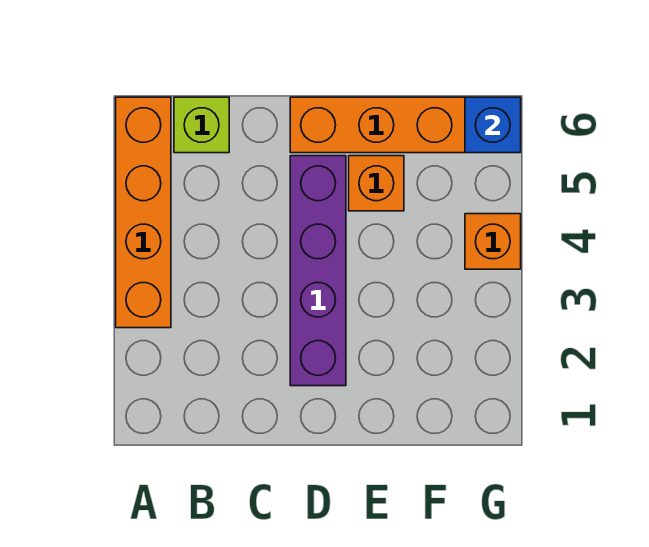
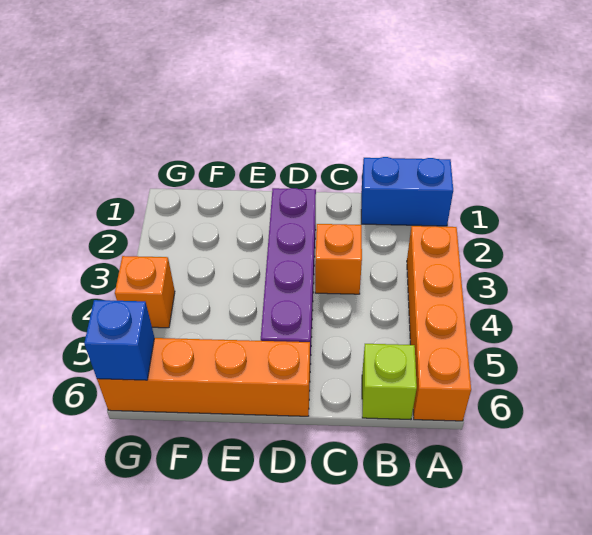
none -> blue 1x2 brick [361,157,453,226]
orange 1x1 brick [349,156,404,211] -> orange 1x1 brick moved to [315,224,362,294]

